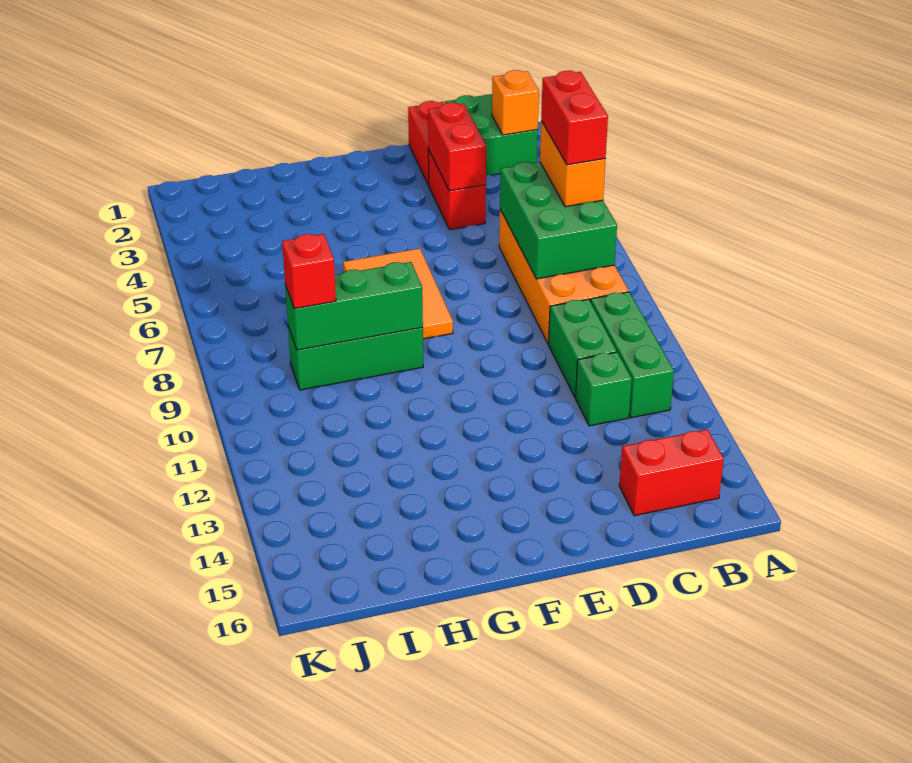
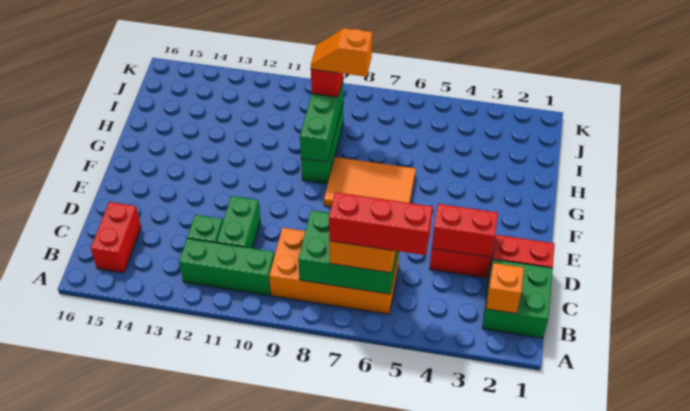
red 1x2 brick [541,71,608,165] -> red 1x3 brick [329,192,433,255]
green 1x2 brick [549,299,617,398] -> green 1x2 brick turned to [217,196,260,248]
none -> orange 1x2 slope [311,28,372,77]

